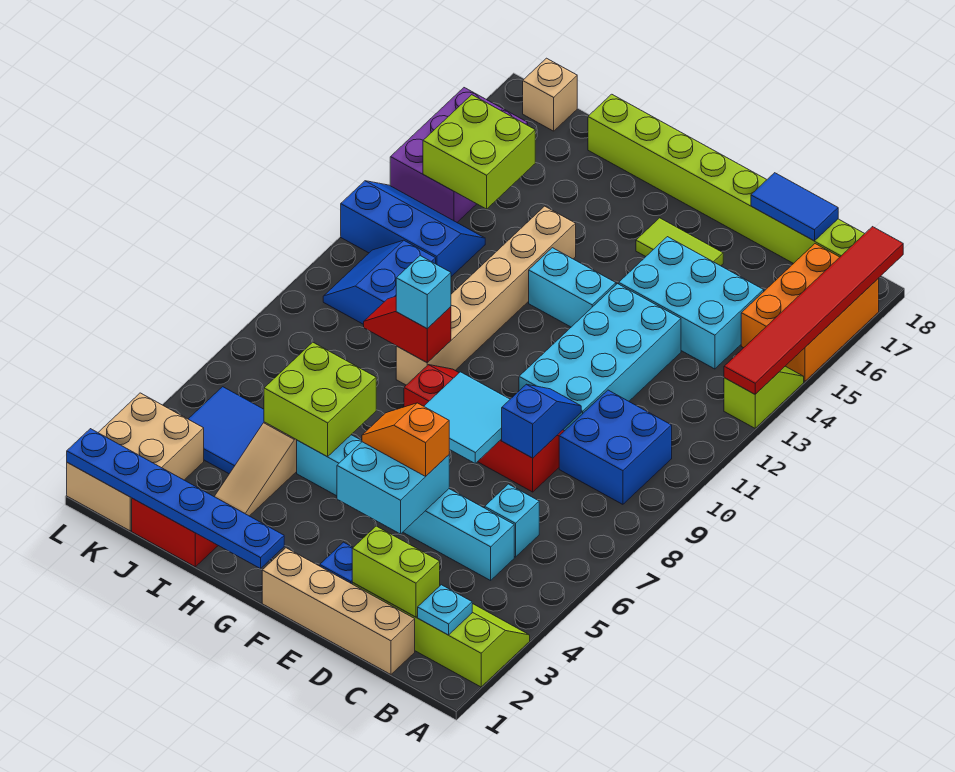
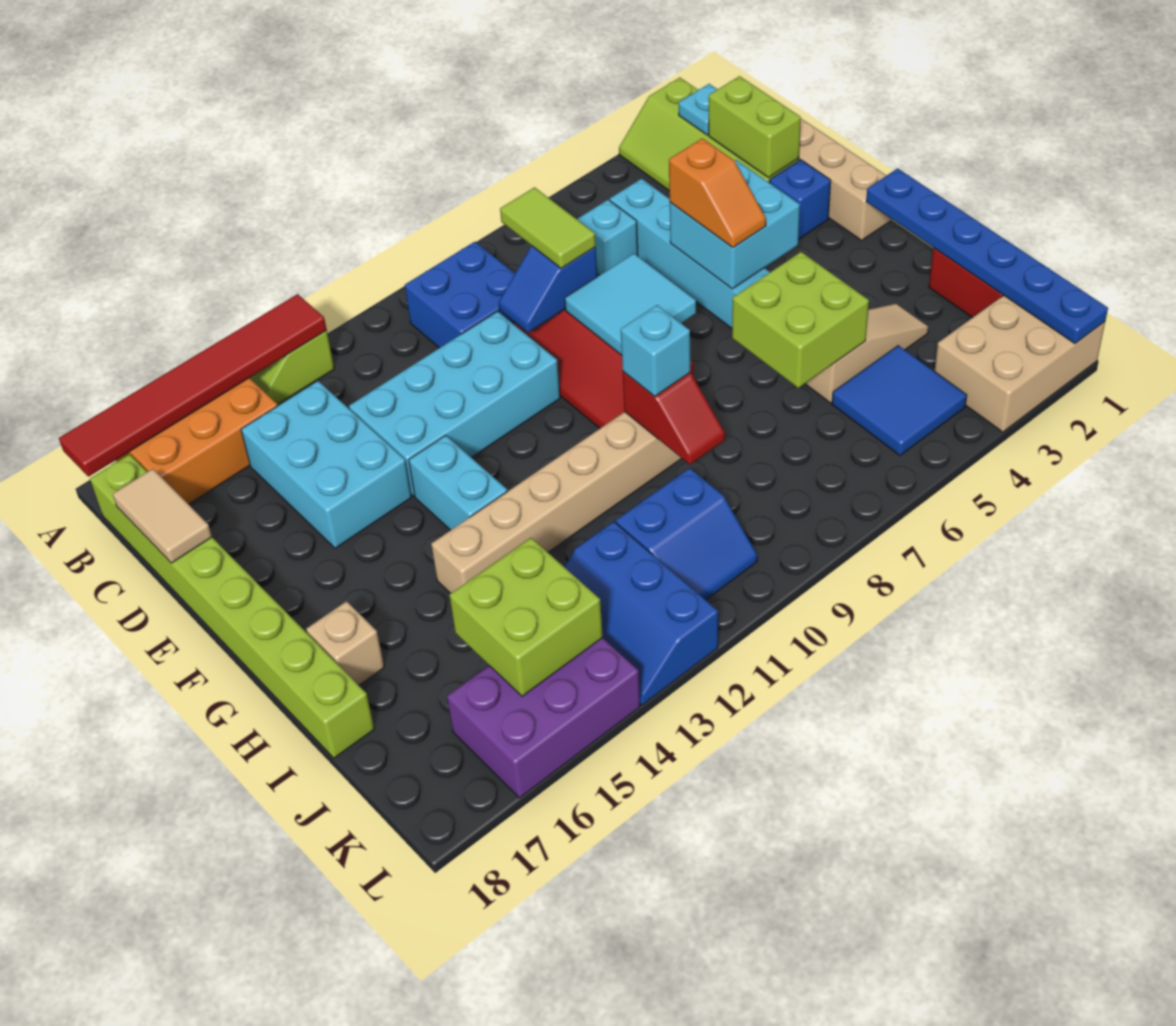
blue 1x2 tile [751,173,838,241] -> tan 1x2 tile [113,469,212,563]
lime 1x2 tile [636,218,723,266] -> lime 1x2 tile moved to [500,187,596,268]
tan 1x1 brick [523,58,577,131] -> tan 1x1 brick moved to [306,601,384,685]

